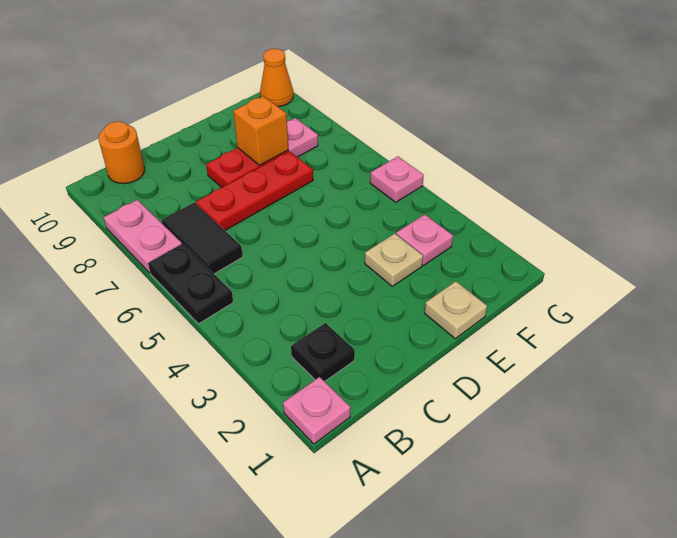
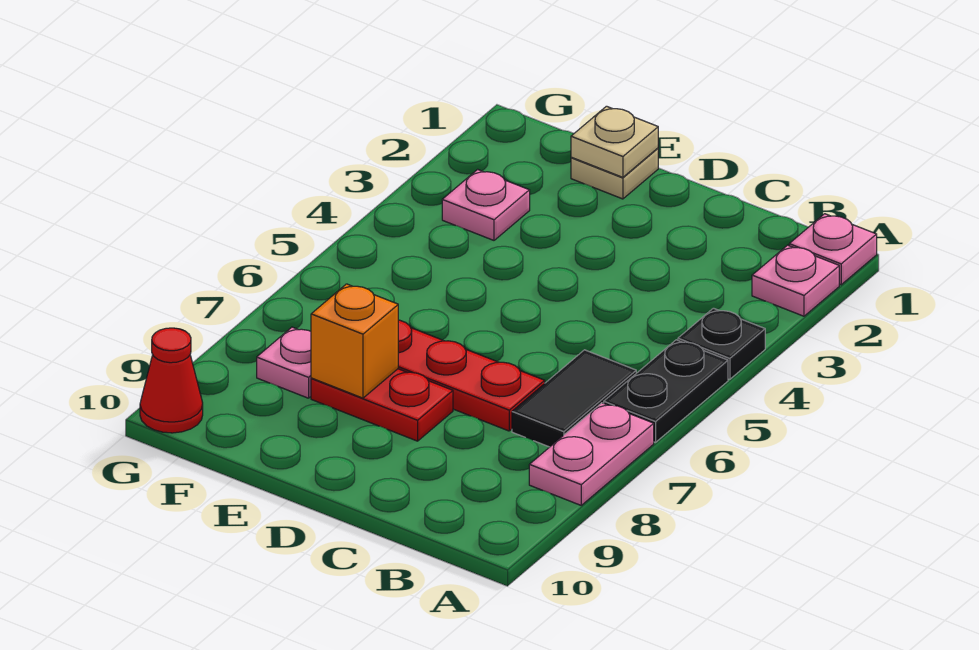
black 1x1 plate [291,323,355,381] -> black 1x1 plate moved to [678,308,765,379]
orange 1x1 round brick [98,122,145,184] -> none
tan 1x1 plate [365,234,423,286] -> tan 1x1 plate moved to [571,106,658,177]
pink 1x1 plate [370,156,424,202] -> pink 1x1 plate moved to [752,245,839,316]
orange 1x1 cone [260,49,293,106] -> red 1x1 cone [140,328,203,433]

